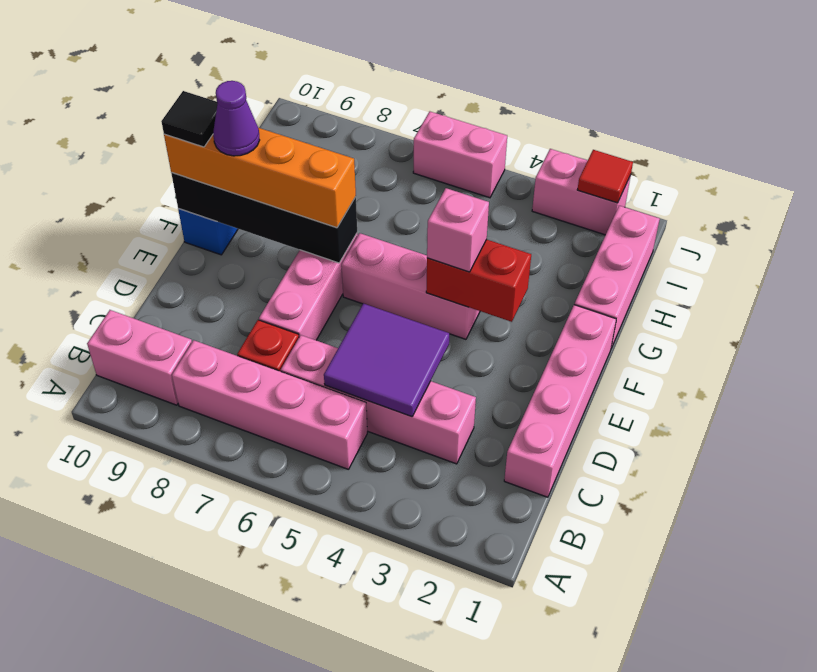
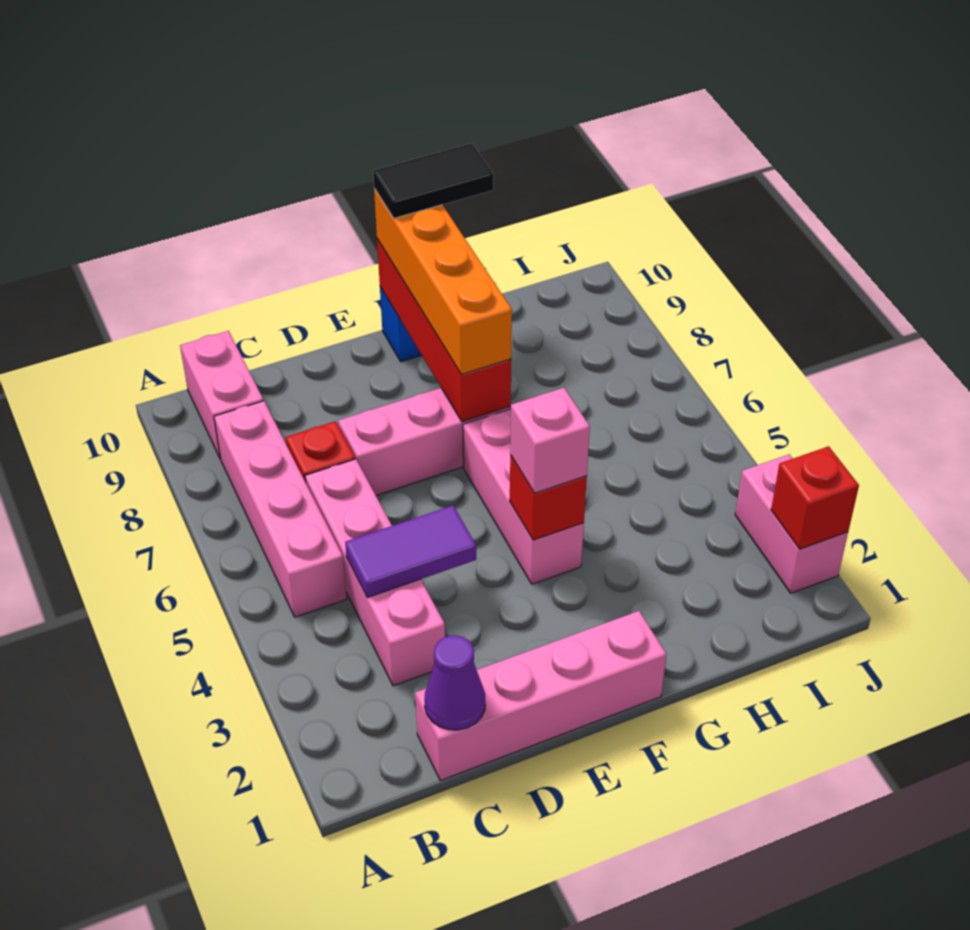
purple 2x2 tile [324,303,449,417] -> purple 1x2 tile [345,506,476,597]
red 1x2 brick [426,240,531,322] -> red 1x1 brick [510,455,587,540]
black 1x4 brick [171,173,357,263] -> red 1x4 brick [377,239,511,422]
purple 1x1 cone [213,81,260,156] -> purple 1x1 cone moved to [424,635,485,730]
black 1x1 tile [161,91,218,147] -> black 1x2 tile [373,143,493,218]
pink 1x3 brick [574,206,660,348] -> none
red 1x1 tile [577,150,633,203] -> red 1x1 brick [771,446,859,549]
pink 1x2 brick [413,112,507,198] -> none

